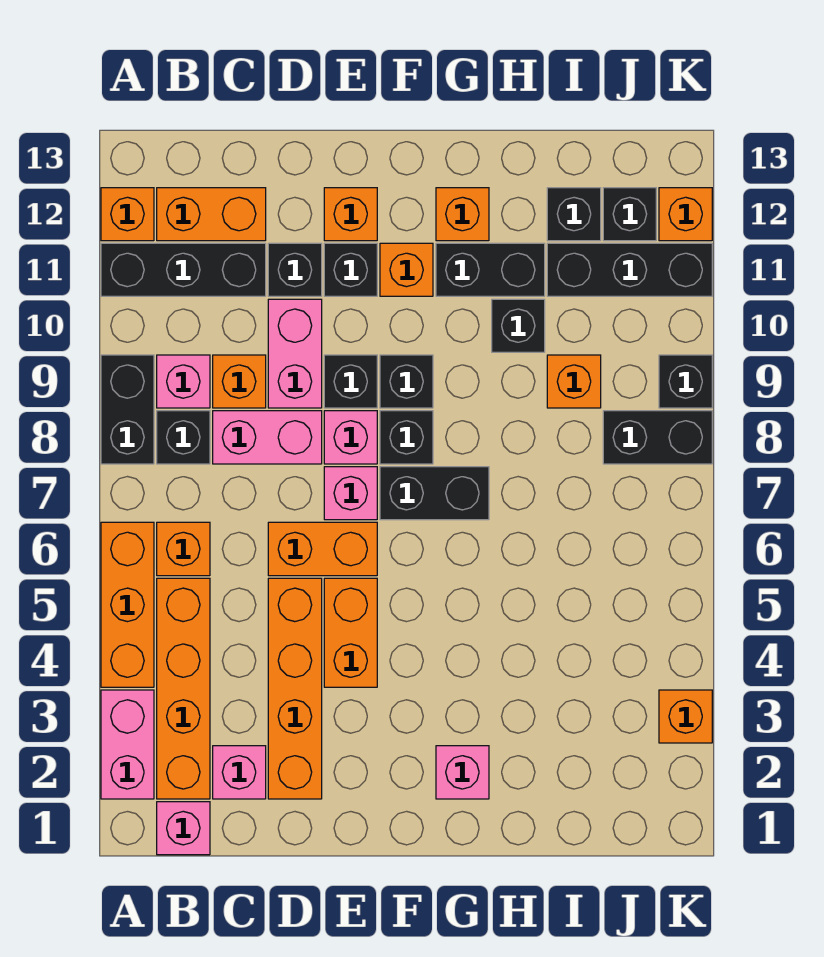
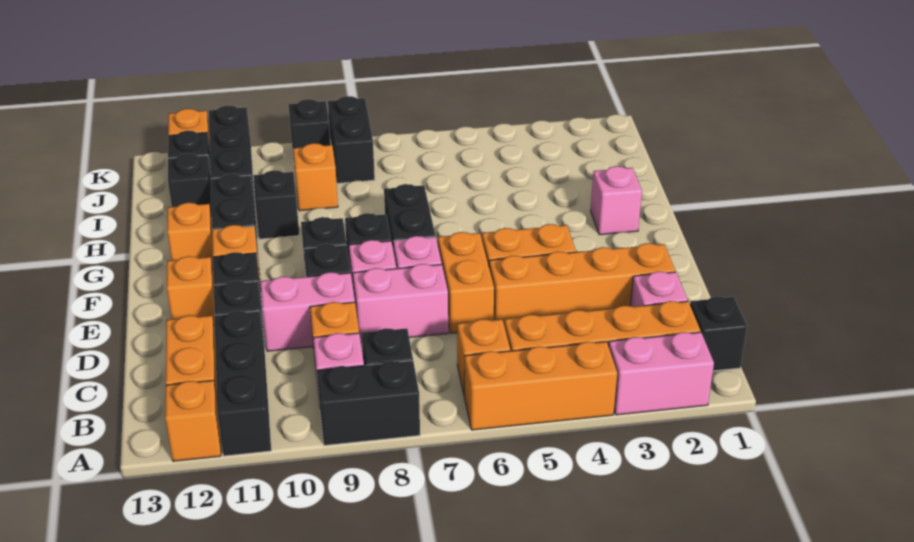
pink 1x1 brick [157,802,210,855] -> black 1x1 brick [690,297,747,371]
pink 1x2 brick [213,411,322,464] -> pink 1x2 brick turned to [353,264,448,342]
orange 1x1 brick [659,690,712,743] -> none

